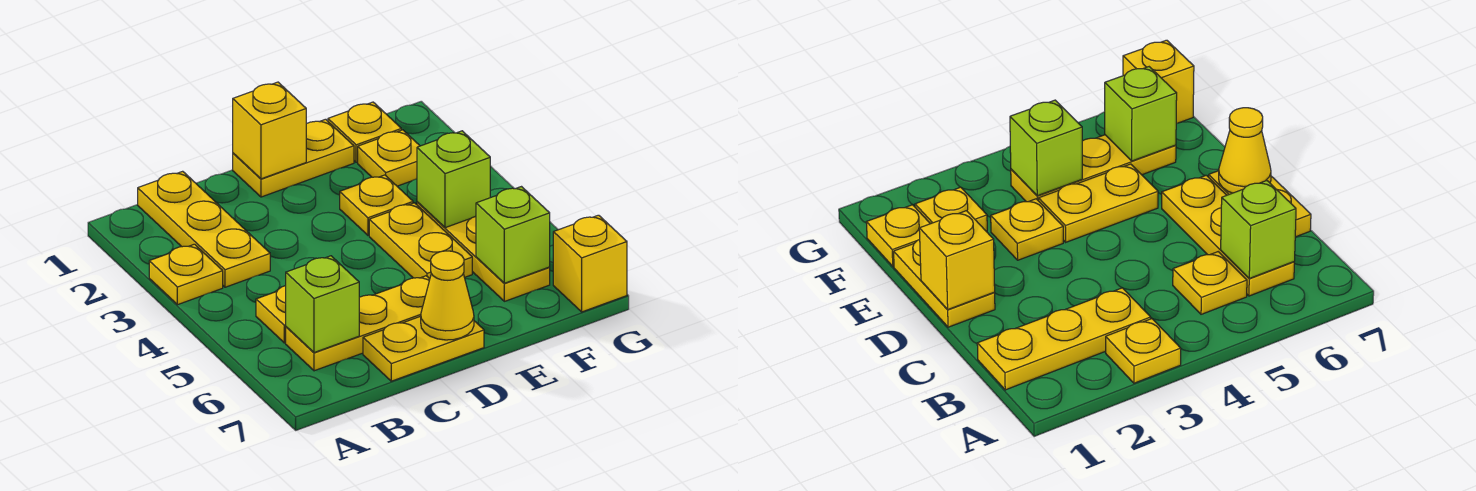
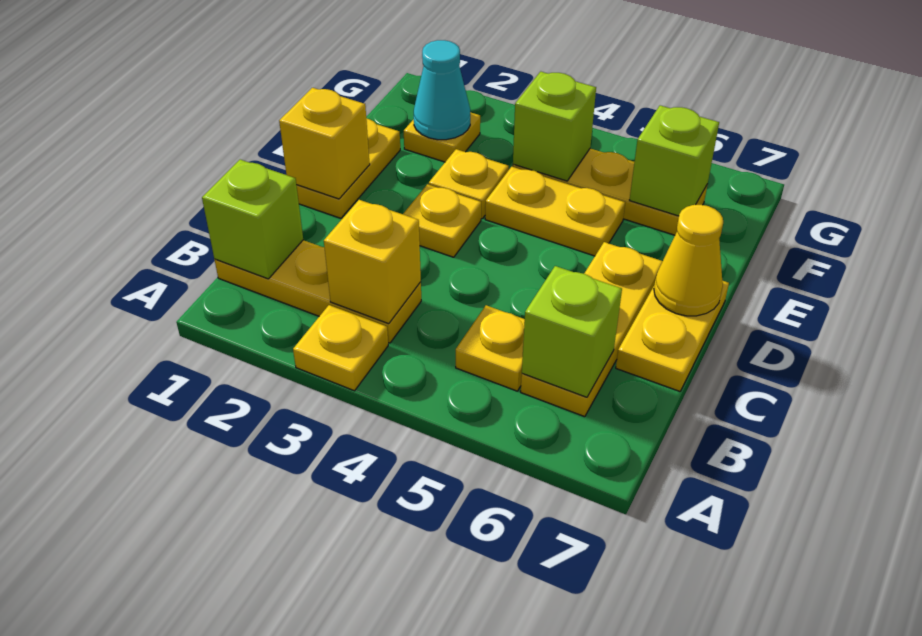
none -> lime 1x1 brick [202,160,303,279]
yellow 1x1 plate [328,102,401,162] -> yellow 1x1 plate moved to [403,184,481,257]
none -> cyan 1x1 cone [414,40,470,140]
yellow 1x1 brick [553,215,627,312] -> yellow 1x1 brick moved to [324,200,421,324]

